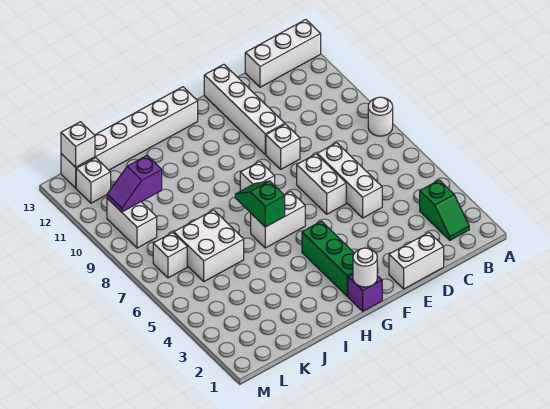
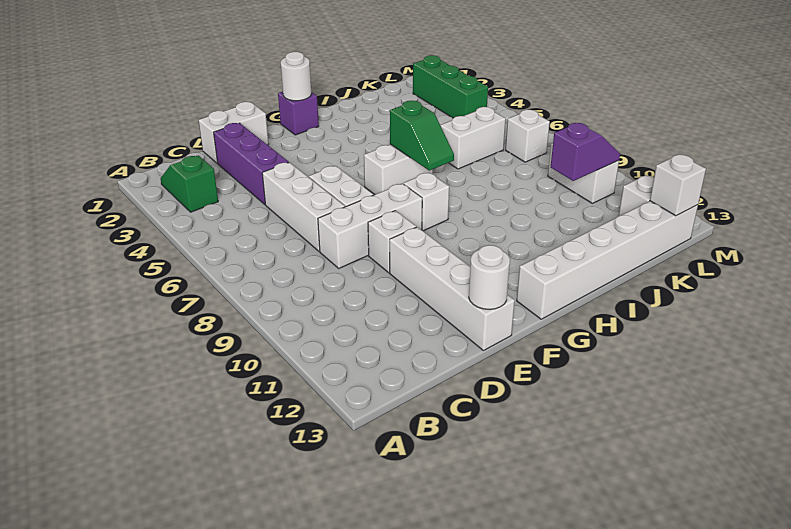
white 1x1 round brick [368,97,393,136] -> white 1x1 round brick moved to [469,245,510,309]
white 1x3 brick [245,20,321,87] -> white 1x3 brick moved to [318,184,422,268]
none -> purple 1x3 brick [214,123,289,204]
green 1x3 brick [302,221,354,296] -> green 1x3 brick moved to [413,55,488,118]
white 2x2 brick [174,210,244,281] -> white 1x2 brick [440,107,506,169]

